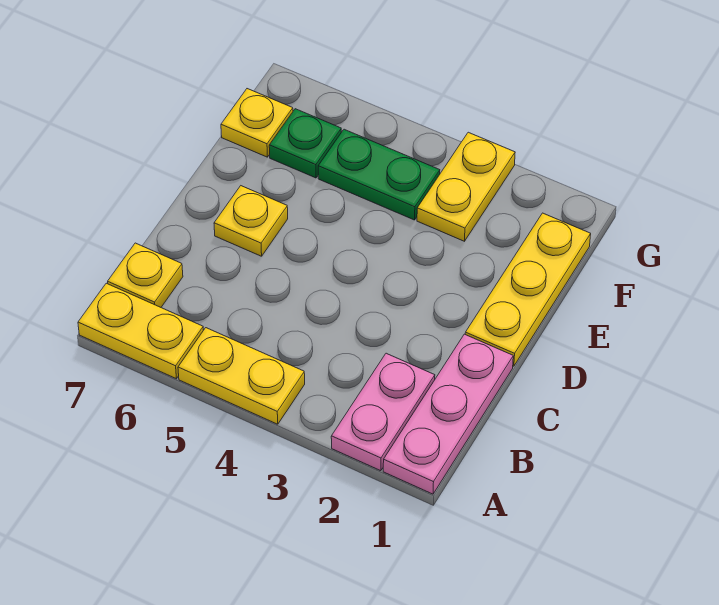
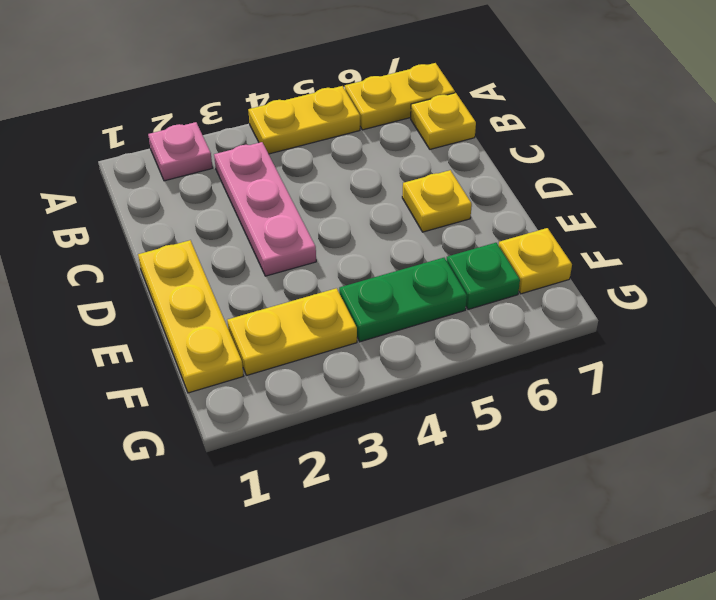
pink 1x3 plate [383,334,513,494] -> pink 1x3 plate moved to [214,142,316,276]
pink 1x2 plate [331,353,435,471] -> pink 1x1 plate [148,122,212,181]
yellow 1x2 plate [417,132,515,241] -> yellow 1x2 plate turned to [227,288,357,376]

